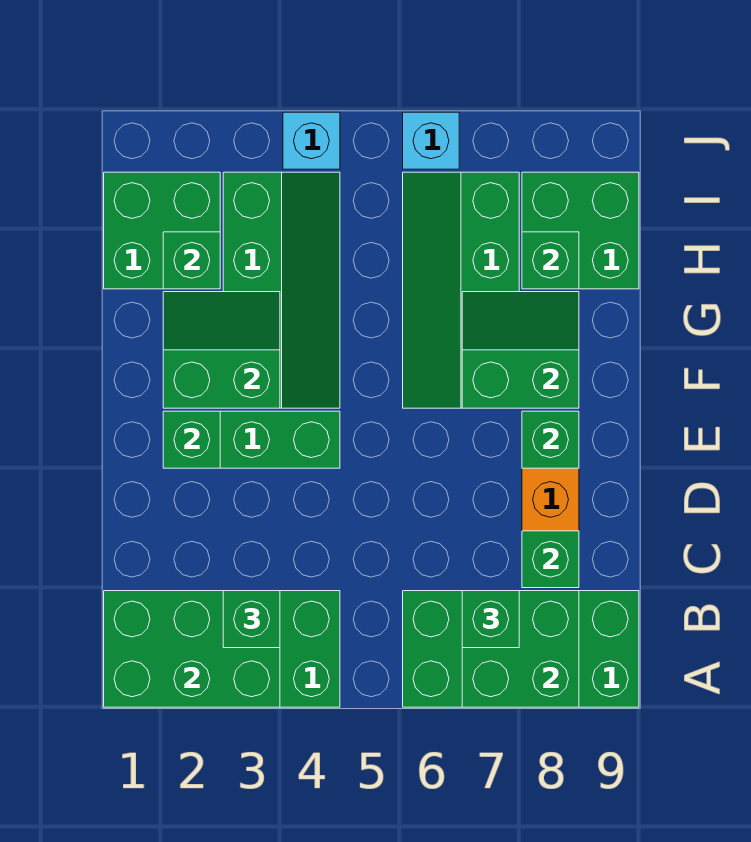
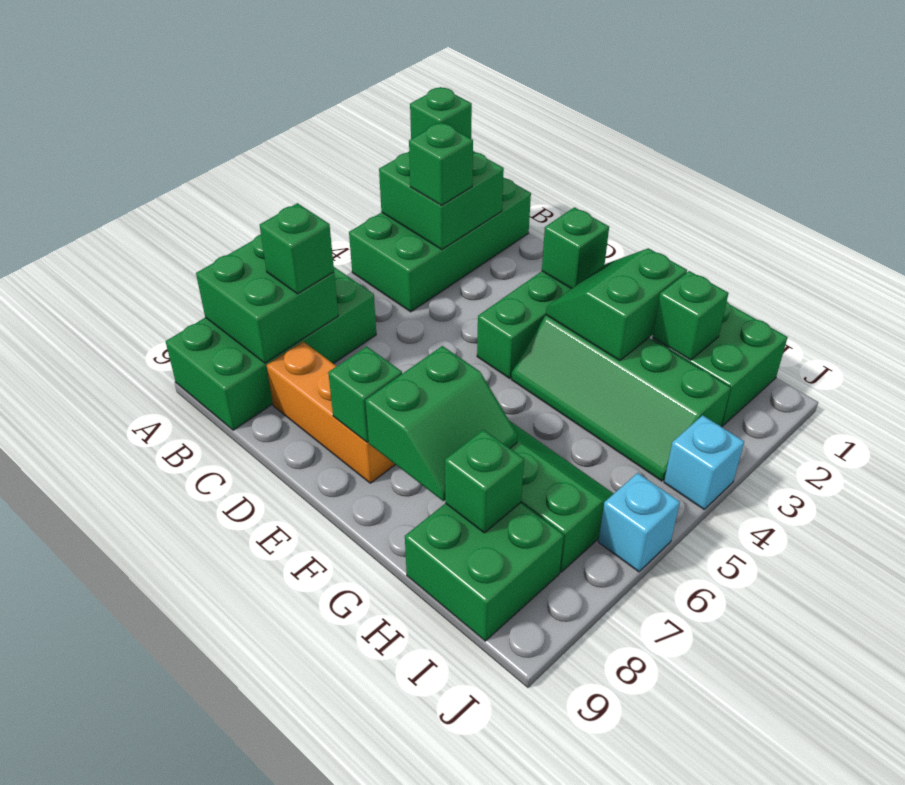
green 2x3 brick [104,591,280,707] -> green 2x2 brick [379,151,504,250]
green 1x1 brick [522,531,579,588] -> green 1x1 brick moved to [410,87,472,139]
green 2x2 slope [163,292,280,408] -> green 2x2 slope turned to [546,248,687,361]

